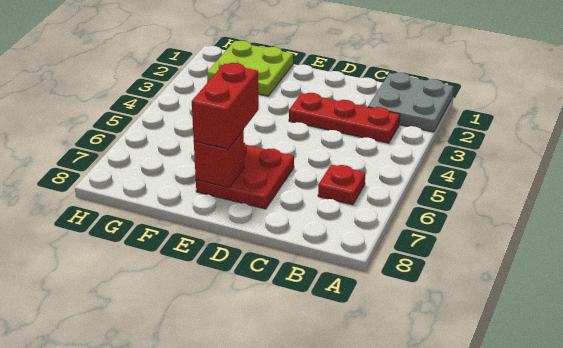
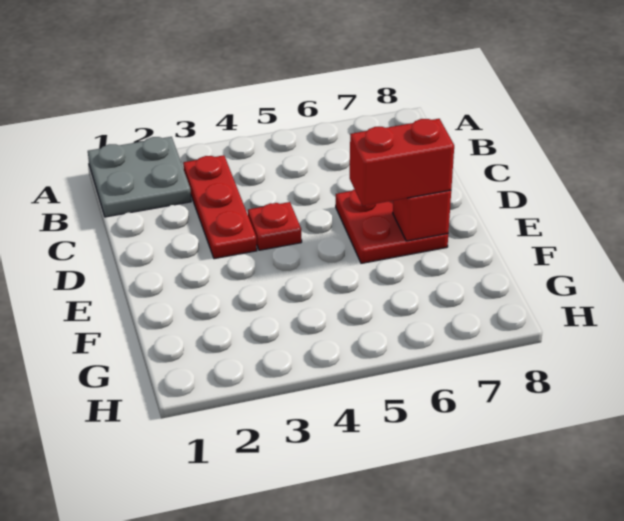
red 1x1 plate [318,164,365,205] -> red 1x1 plate moved to [248,202,302,250]
lime 2x2 plate [207,41,293,96] -> none

